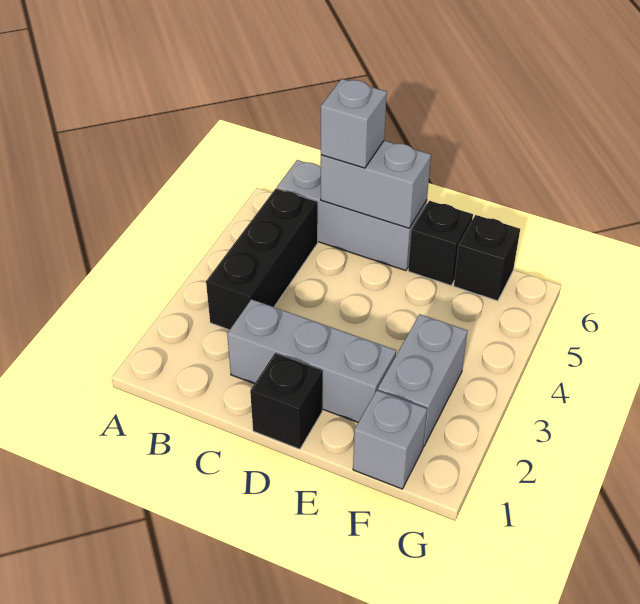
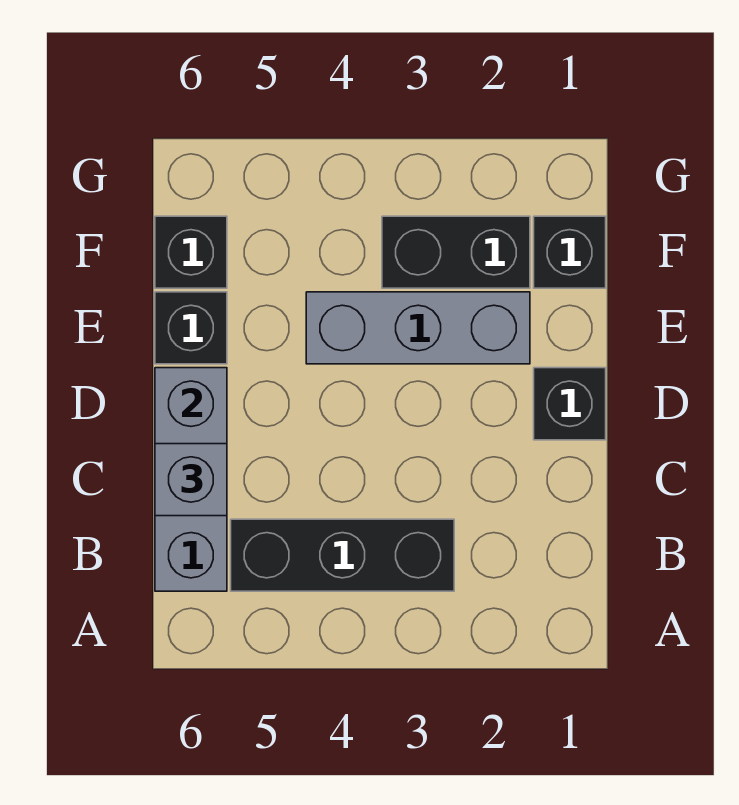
grey 1x3 brick [227,299,396,422] -> grey 1x3 brick turned to [306,292,530,364]
grey 1x1 brick [353,390,427,489] -> black 1x1 brick [534,216,606,288]
grey 1x2 brick [378,314,468,447] -> black 1x2 brick [382,216,530,288]

